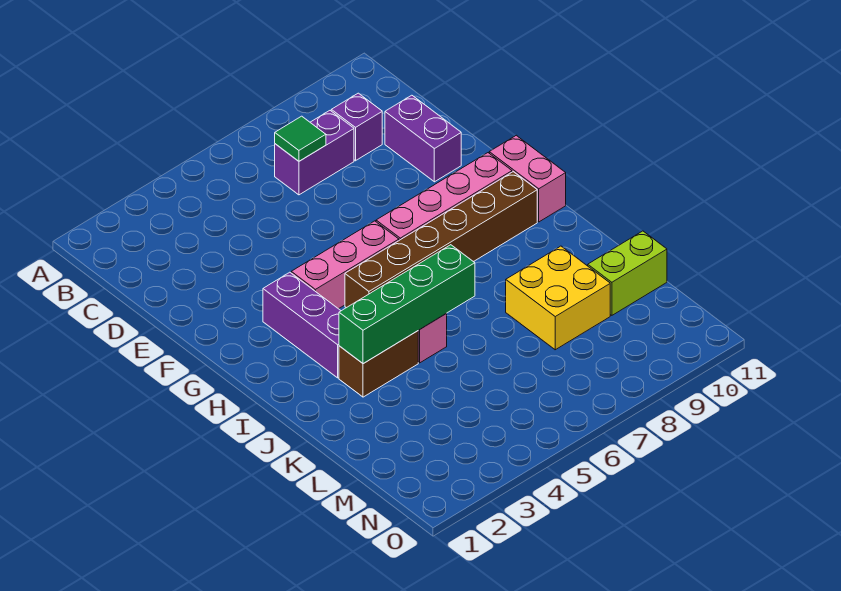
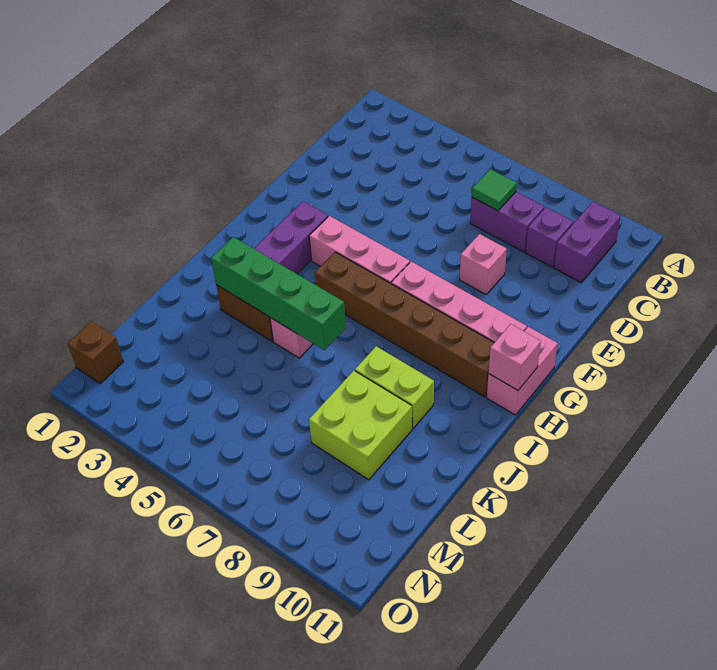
purple 1x2 brick [385,95,461,182] -> purple 1x2 brick moved to [554,201,621,283]
none -> pink 1x1 brick [460,234,507,294]
none -> pink 1x1 brick [488,324,541,390]
yellow 2x2 brick [506,246,610,350] -> lime 2x2 brick [309,371,412,480]
lime 1x2 brick [588,231,667,315] -> lime 1x2 brick moved to [355,346,434,428]
none -> brown 1x1 brick [68,321,123,384]

